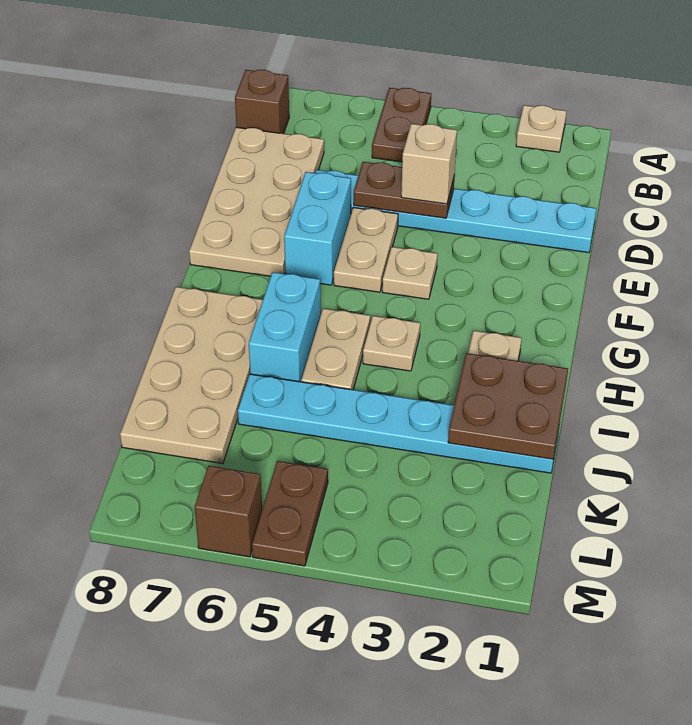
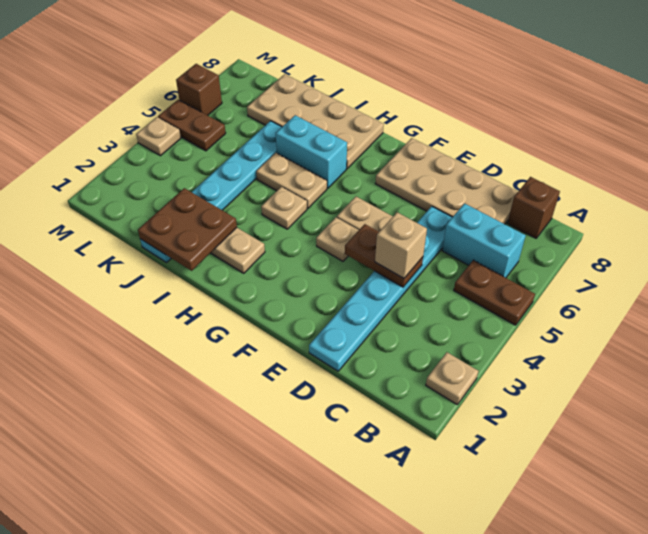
brown 1x2 plate [354,162,455,218] -> brown 1x2 plate turned to [345,224,423,287]
cyan 1x2 brick [284,172,351,285] -> cyan 1x2 brick moved to [442,204,526,278]
none -> tan 1x1 plate [136,117,181,156]

